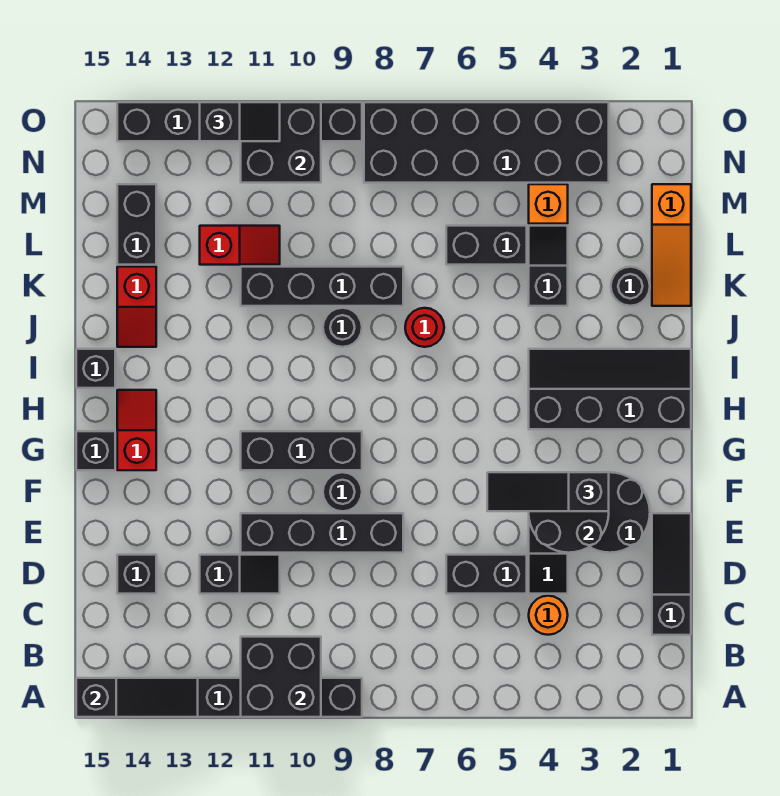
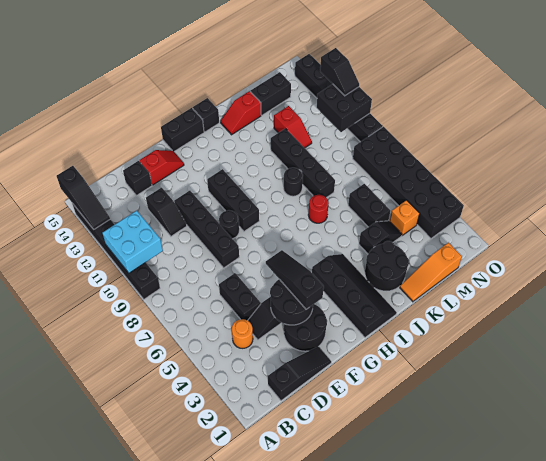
black 2x2 brick [241,637,321,717] -> cyan 2x2 brick [102,210,163,273]
red 1x2 slope [117,390,156,470] -> red 1x2 slope moved to [140,150,184,185]
black 1x1 brick [76,431,115,470] -> black 1x2 brick [161,108,204,151]
black 1x1 round brick [611,267,650,306] -> black 2x2 round brick [365,241,409,291]

